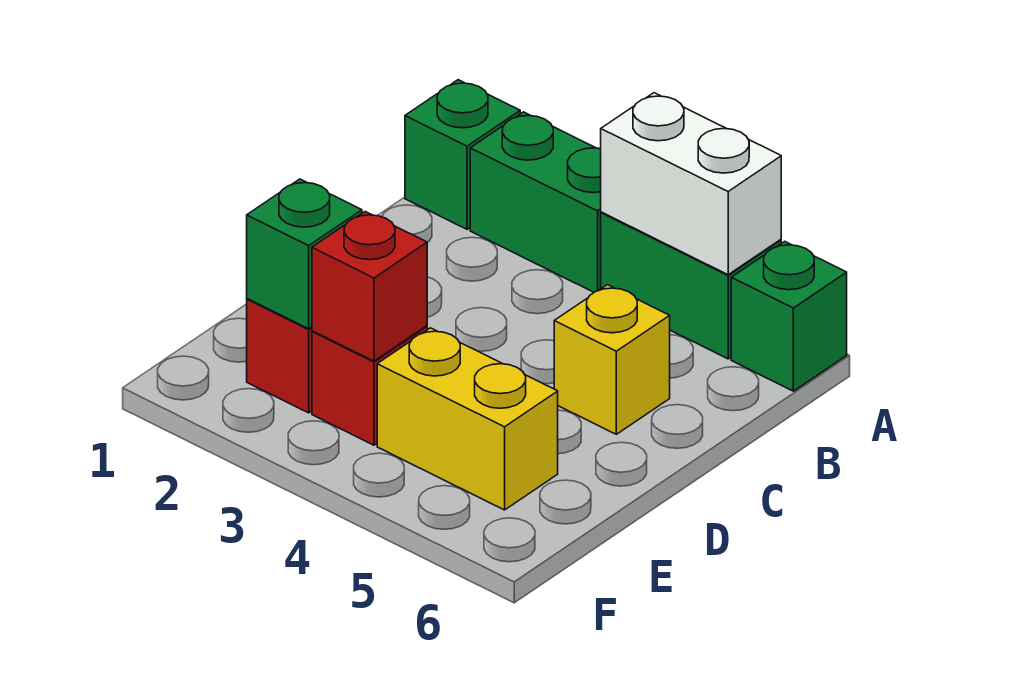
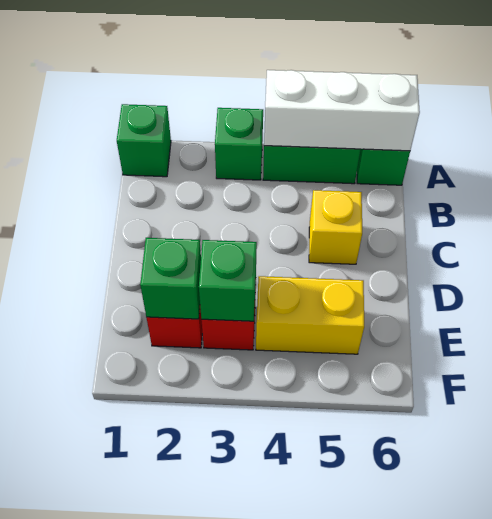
green 1x2 brick [470,112,601,292] -> green 1x1 brick [215,108,263,180]
white 1x2 brick [601,93,781,275] -> white 1x3 brick [264,70,420,151]
red 1x1 brick [312,212,427,361] -> green 1x1 brick [199,240,257,321]

